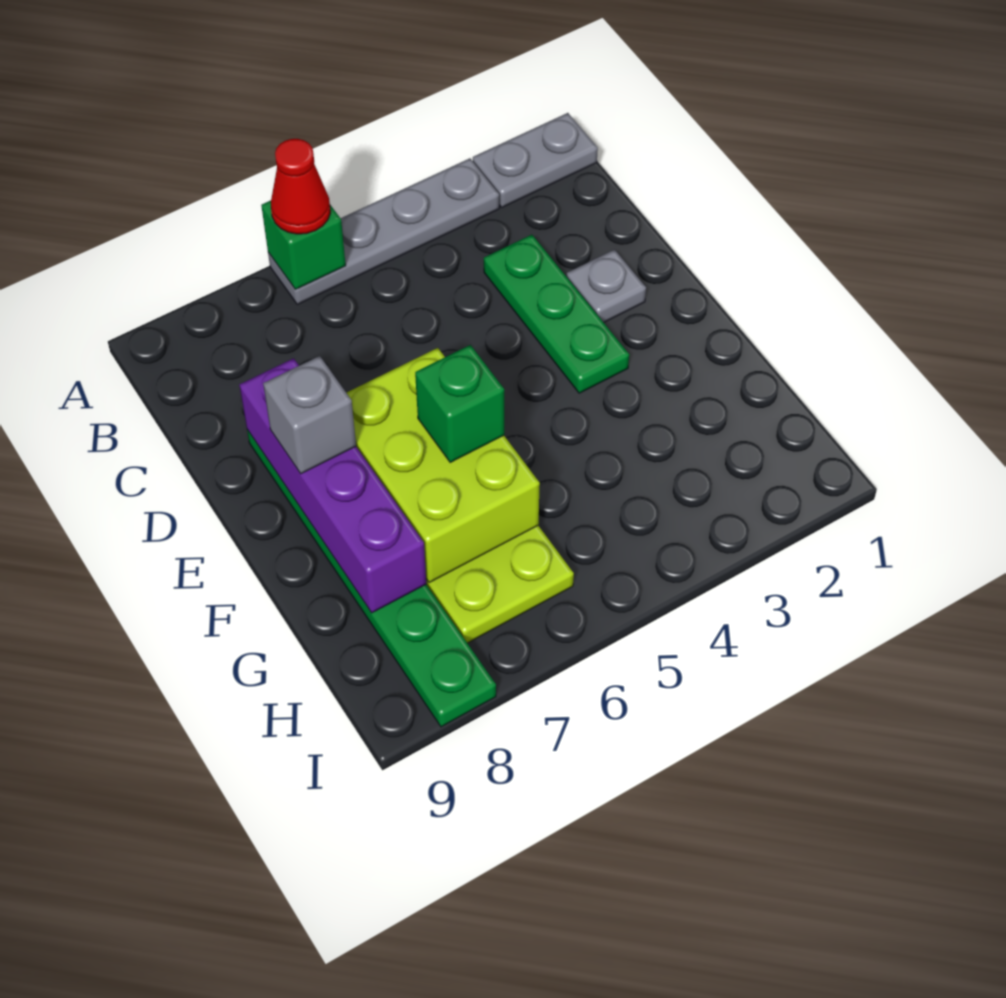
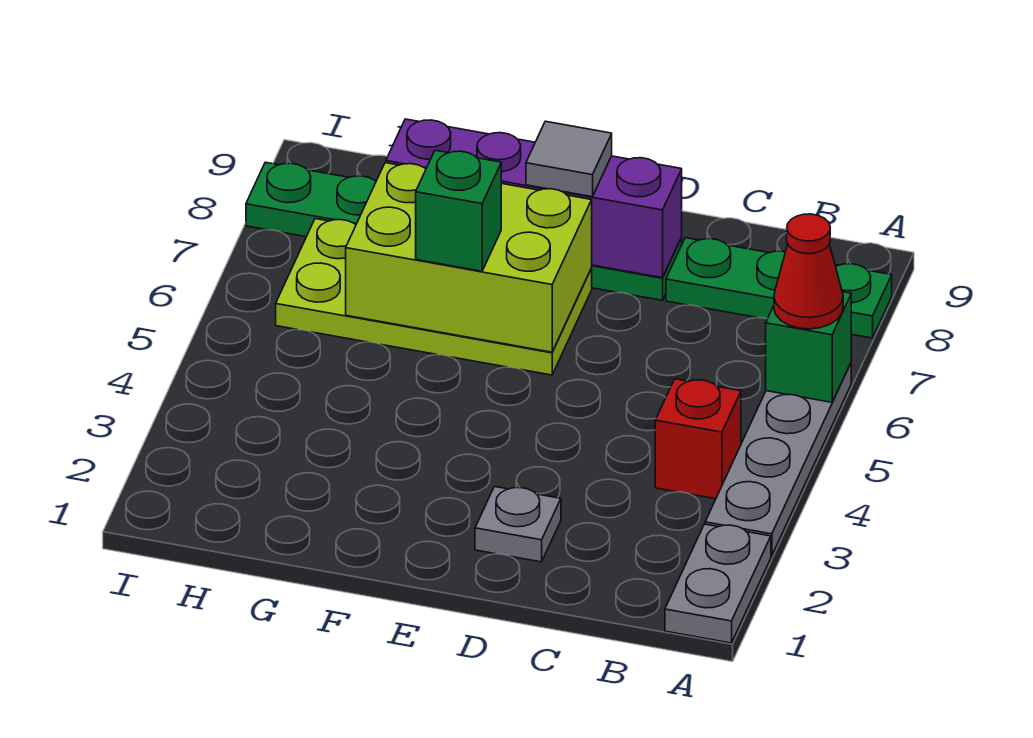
none -> red 1x1 brick [655,379,741,499]
green 1x3 plate [484,235,629,393] -> green 1x3 plate moved to [666,238,892,338]
grey 1x1 brick [263,356,356,474] -> grey 1x1 tile [526,121,612,197]

